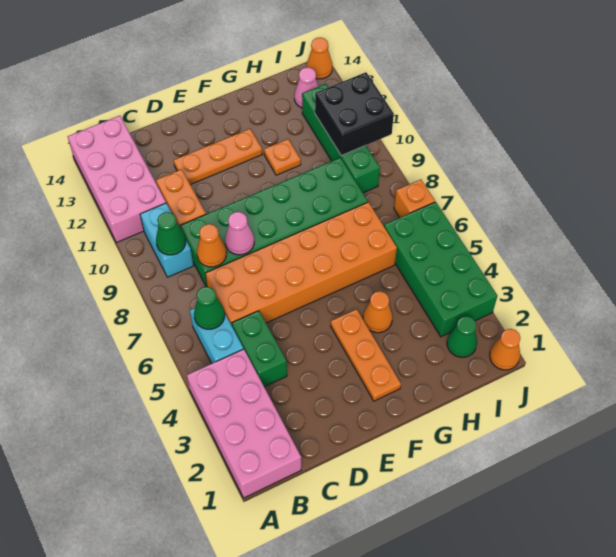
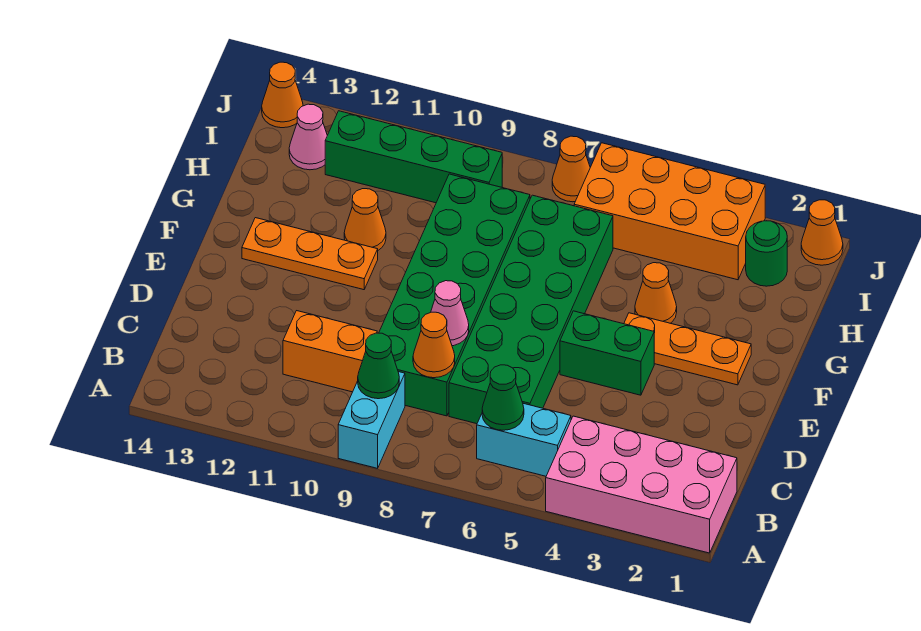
pink 2x4 brick [67,116,166,243] -> none
cyan 1x2 brick [140,203,194,277] -> cyan 1x2 brick turned to [338,372,405,468]
green 1x2 brick [232,311,287,387] -> green 1x2 brick moved to [560,311,654,395]
orange 2x6 brick [205,202,397,325] -> green 2x6 brick [449,195,613,424]
orange 1x3 plate [174,129,262,185] -> orange 1x3 plate turned to [242,218,378,290]
orange 1x1 plate [264,139,301,175] -> orange 1x1 cone [344,189,386,250]
green 1x1 cone [447,316,477,357] -> green 1x1 round brick [746,221,787,286]
green 2x4 brick [384,202,498,337] -> orange 2x4 brick [574,143,765,280]
black 2x2 brick [315,72,394,155] -> none
orange 1x1 brick [394,179,435,218] -> orange 1x1 cone [552,136,590,202]

